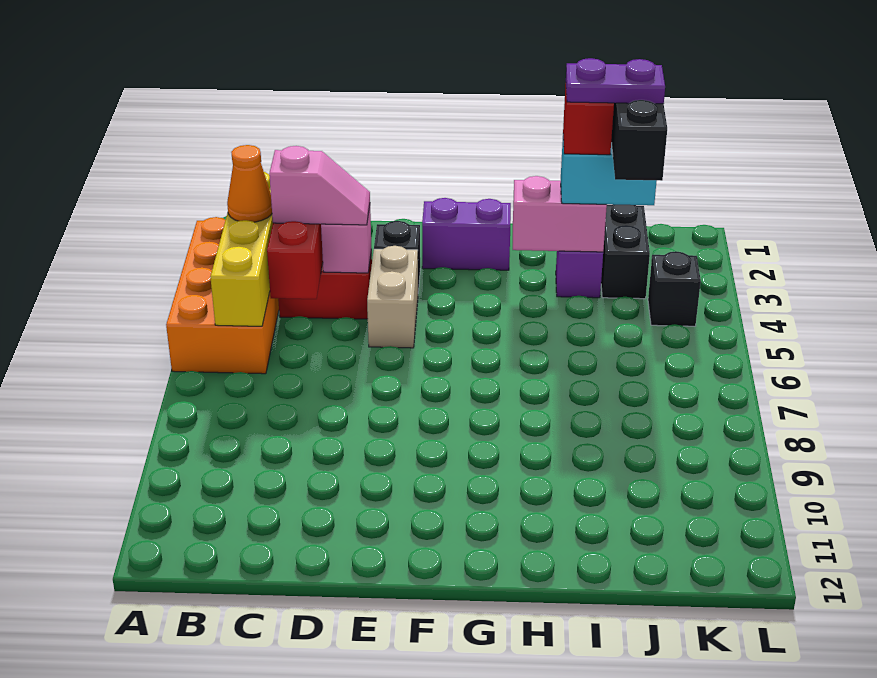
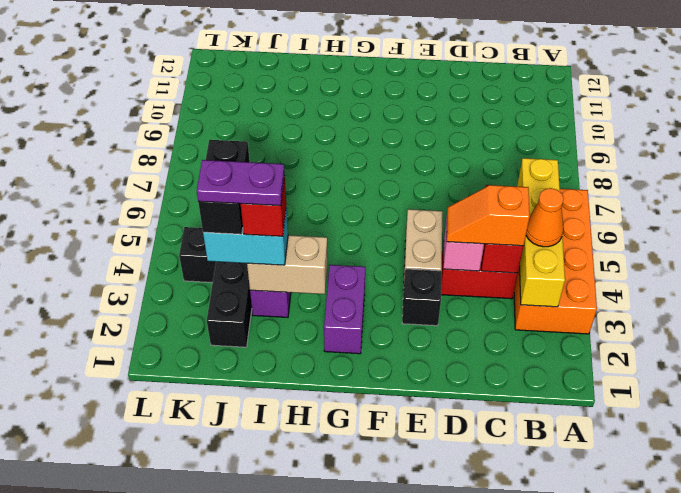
pink 1x2 slope [269,146,370,225] -> orange 1x2 slope [447,185,530,246]
purple 1x2 brick [422,198,511,270] -> purple 1x2 brick turned to [324,265,365,354]
pink 1x2 brick [513,176,607,252] -> tan 1x2 brick [247,235,328,294]

